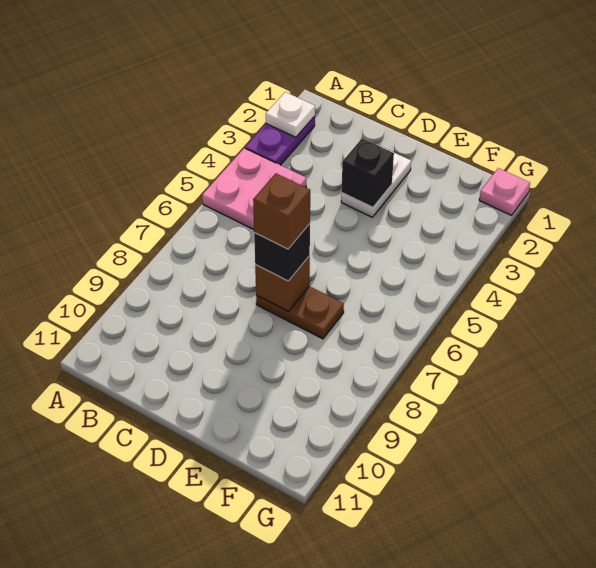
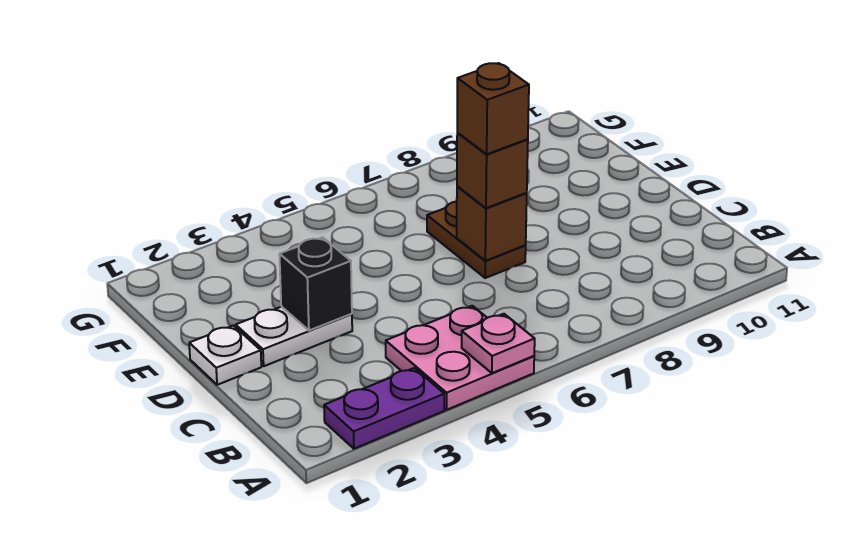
white 1x1 plate [266,92,315,137] -> white 1x1 plate moved to [189,326,261,385]
black 1x1 brick [254,224,310,281] -> brown 1x1 brick [457,133,528,208]
pink 1x1 plate [479,168,530,215] -> pink 1x1 plate moved to [462,314,535,373]

